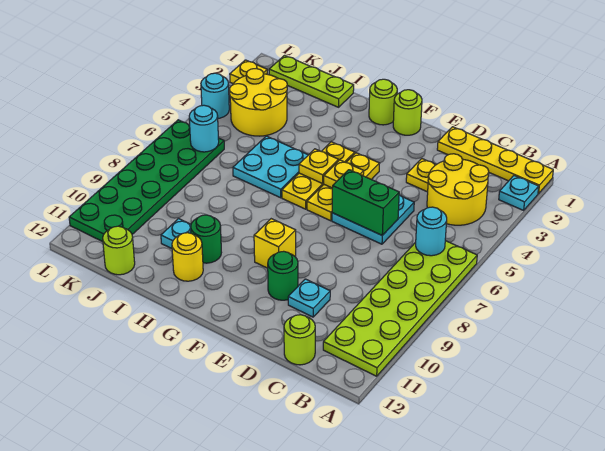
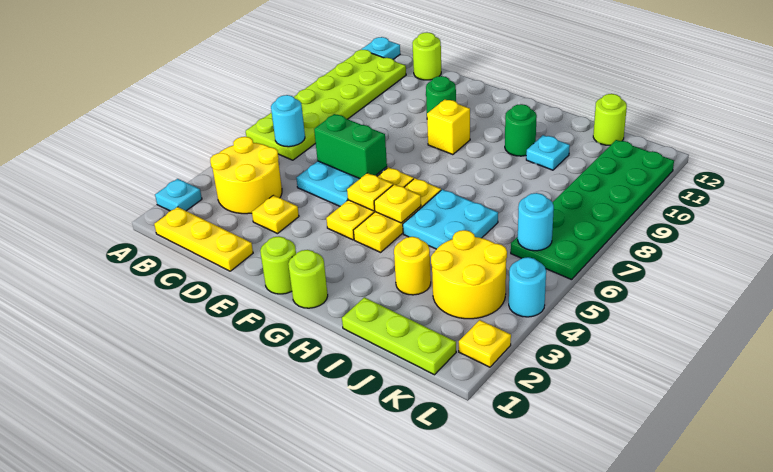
yellow 1x4 plate [437,127,553,194] -> yellow 1x3 plate [154,207,253,271]
cyan 1x1 plate [288,279,330,317] -> cyan 1x1 plate moved to [362,37,400,59]
yellow 1x1 round brick [172,233,203,281] -> yellow 1x1 round brick moved to [394,237,431,295]

